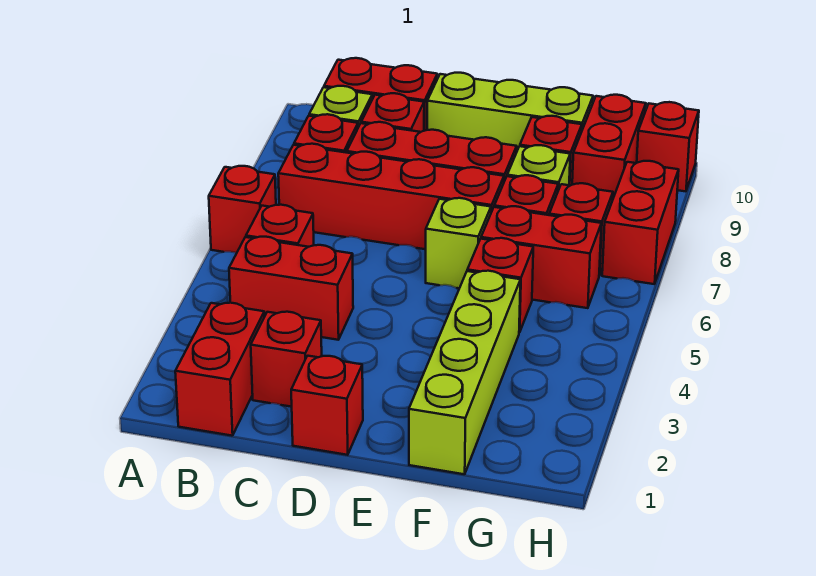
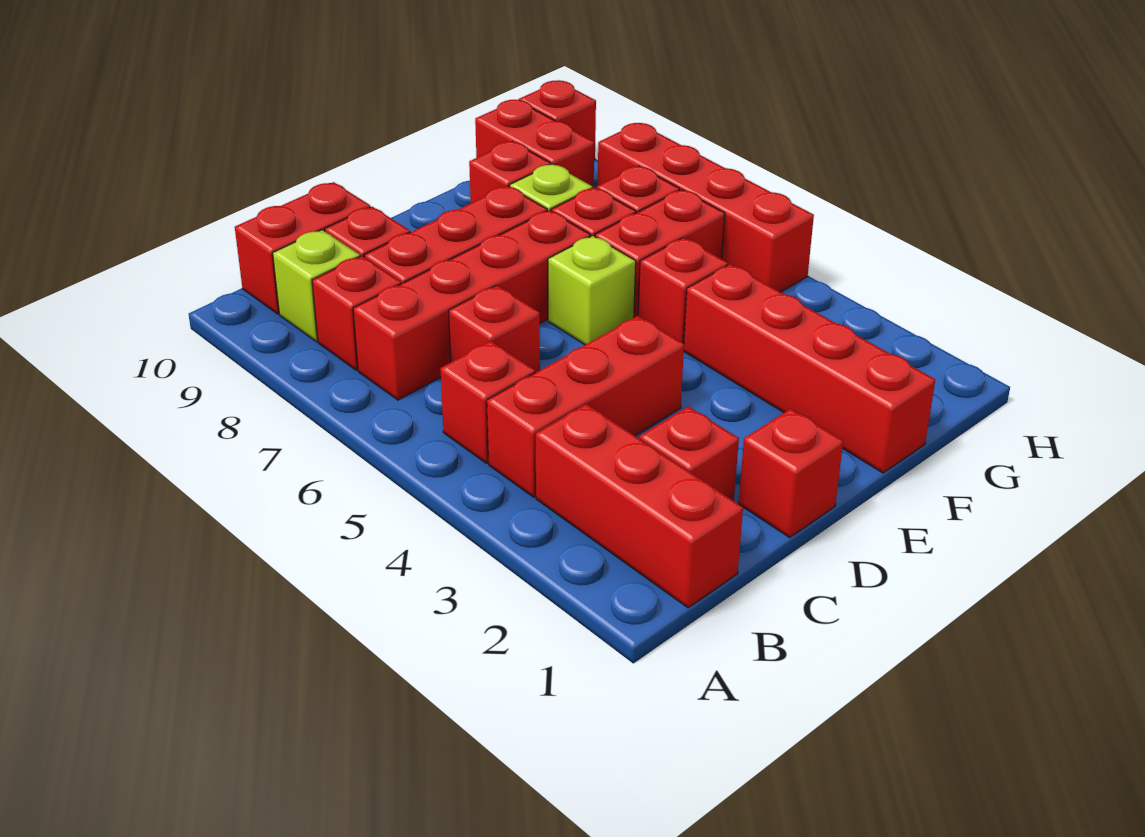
red 1x1 brick [209,166,276,253] -> red 1x1 brick moved to [449,285,540,373]
red 1x2 brick [175,303,265,436] -> red 1x3 brick [536,404,743,608]
red 1x2 brick [229,237,353,340] -> red 1x3 brick [487,316,684,497]
lime 1x3 brick [427,73,593,150] -> none
lime 1x4 brick [409,271,520,474] -> red 1x4 brick [684,264,935,473]
red 1x2 brick [602,161,679,284] -> red 1x4 brick [598,123,814,292]

